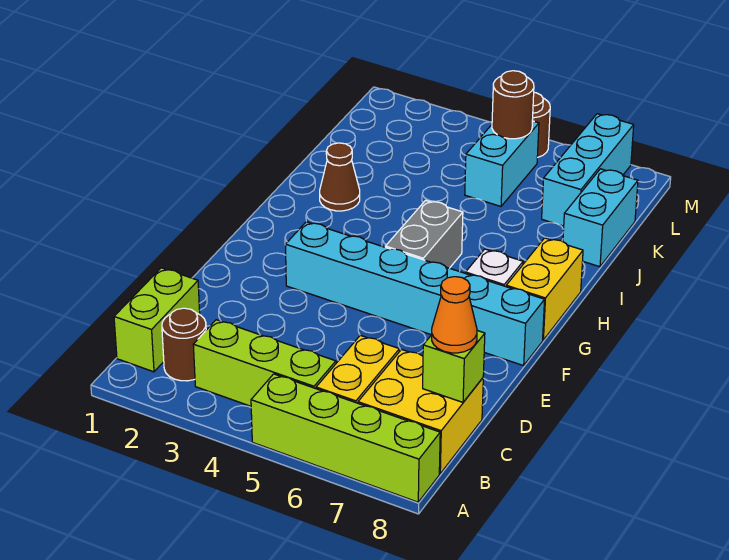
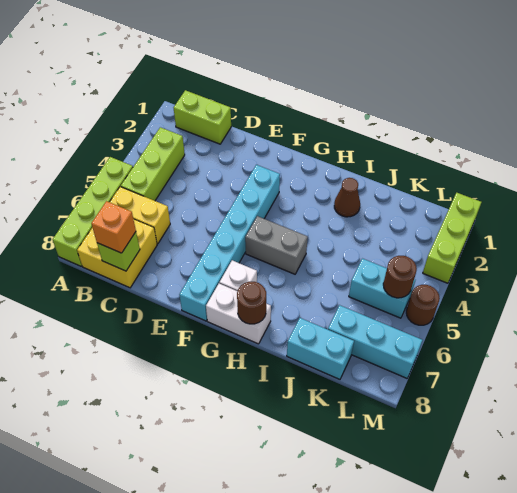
brown 1x1 round brick [162,308,206,381] -> brown 1x1 round brick moved to [237,282,266,324]
orange 1x1 cone [432,277,477,353] -> orange 1x1 brick [91,201,136,253]
yellow 1x2 brick [506,238,583,340] -> white 1x2 brick [206,284,271,344]
none -> lime 1x3 brick [423,193,481,283]

